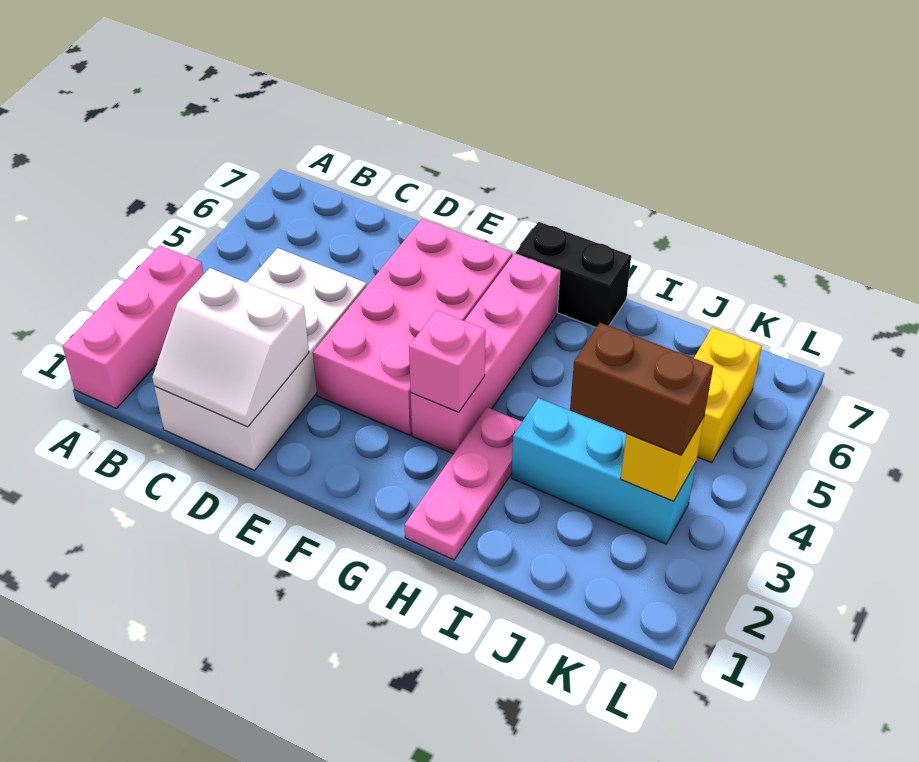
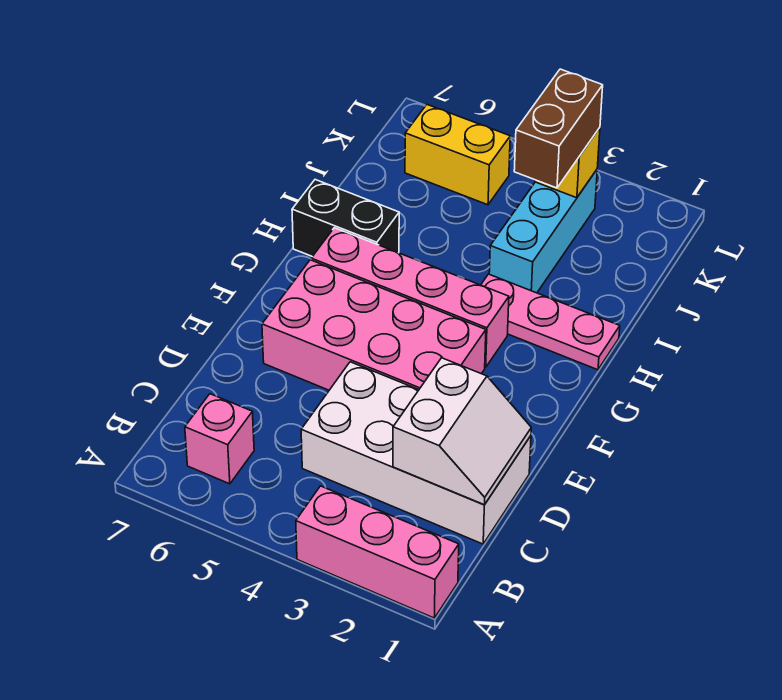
pink 1x1 brick [409,310,486,412] -> pink 1x1 brick moved to [185,394,254,484]
black 1x2 brick [516,222,631,327] -> black 1x2 brick turned to [292,180,399,257]

